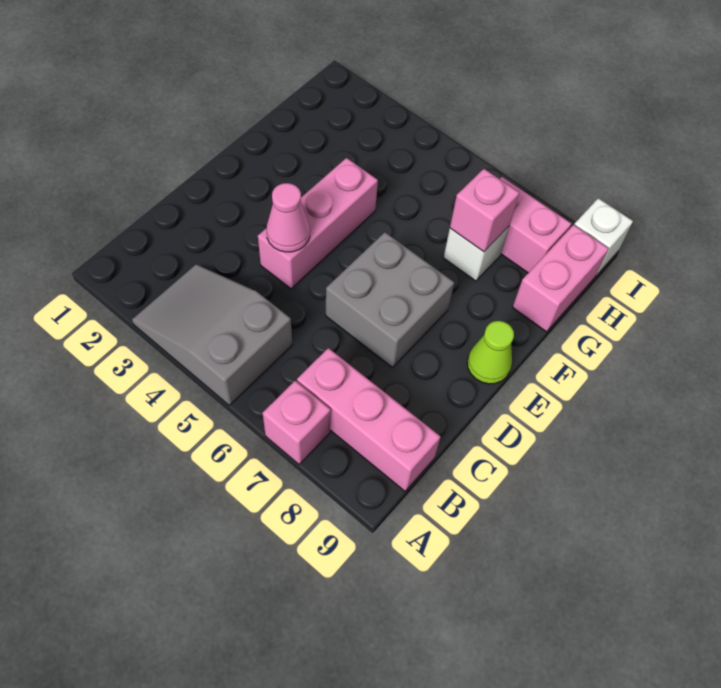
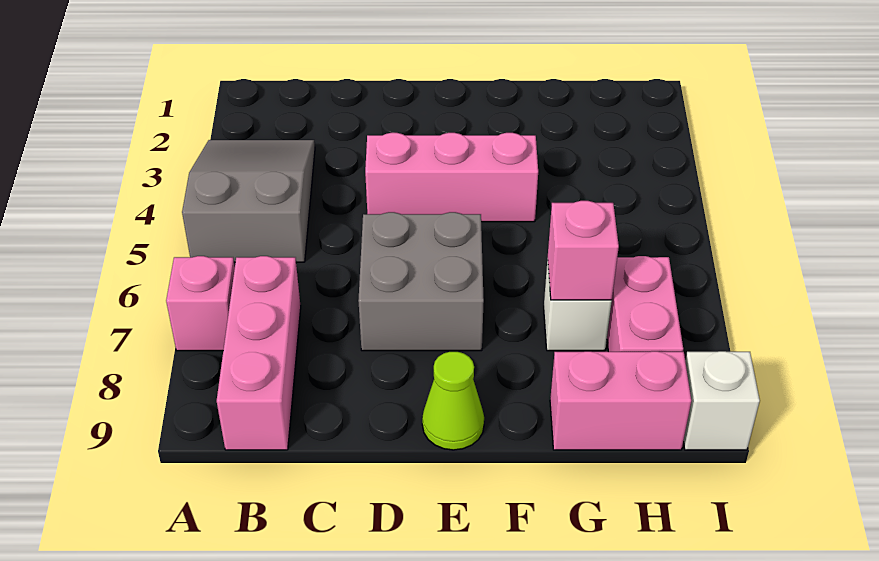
pink 1x1 cone [266,183,310,252] -> none

